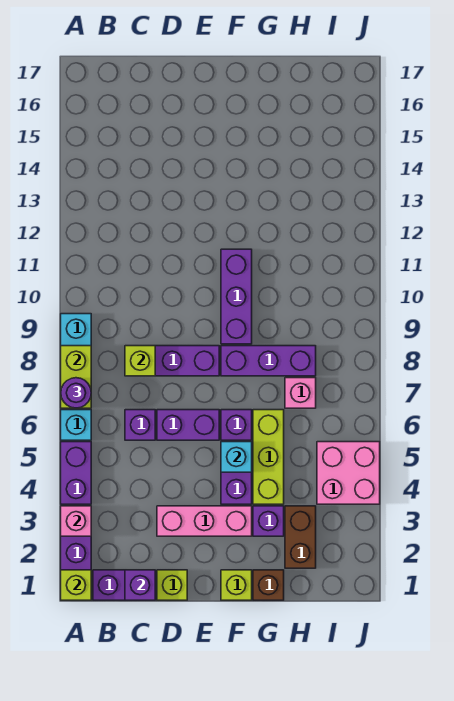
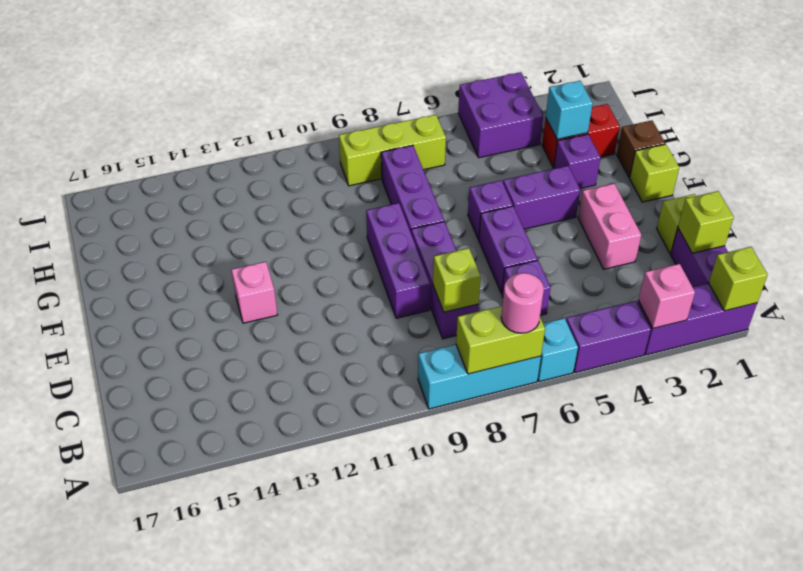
purple 1x1 round brick [61,378,91,408] -> pink 1x1 round brick [501,273,544,333]
purple 1x1 brick [125,570,155,600] -> lime 1x1 brick [678,191,734,253]
pink 1x3 brick [157,506,252,536] -> pink 1x2 brick [578,184,641,269]
cyan 1x1 brick [221,442,252,472] -> cyan 1x1 brick moved to [546,81,593,139]
purple 1x3 brick [221,249,252,344] -> purple 1x3 brick turned to [366,203,431,318]
lime 1x3 brick [253,410,284,504] -> lime 1x3 brick moved to [339,115,446,186]
brown 1x2 brick [285,506,316,568] -> red 1x2 brick [542,104,620,168]
pink 1x1 brick [285,378,316,408] -> pink 1x1 brick moved to [231,262,277,323]
pink 2x2 brick [317,442,380,504] -> purple 2x2 brick [458,72,543,158]

